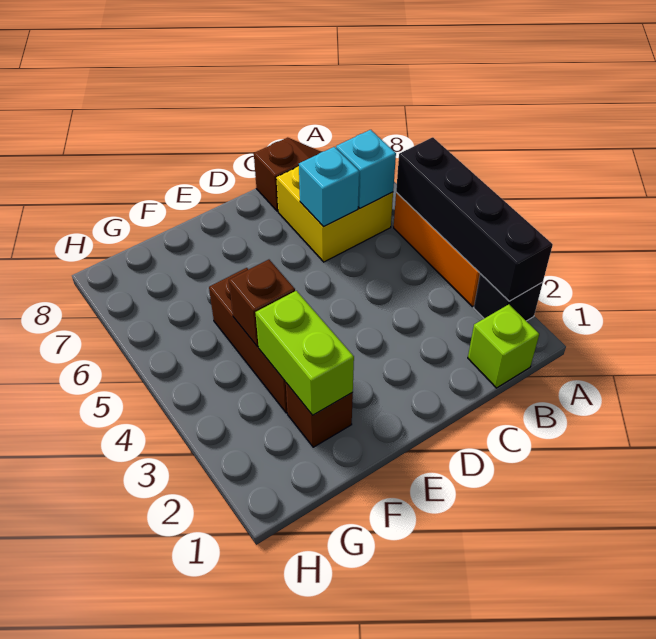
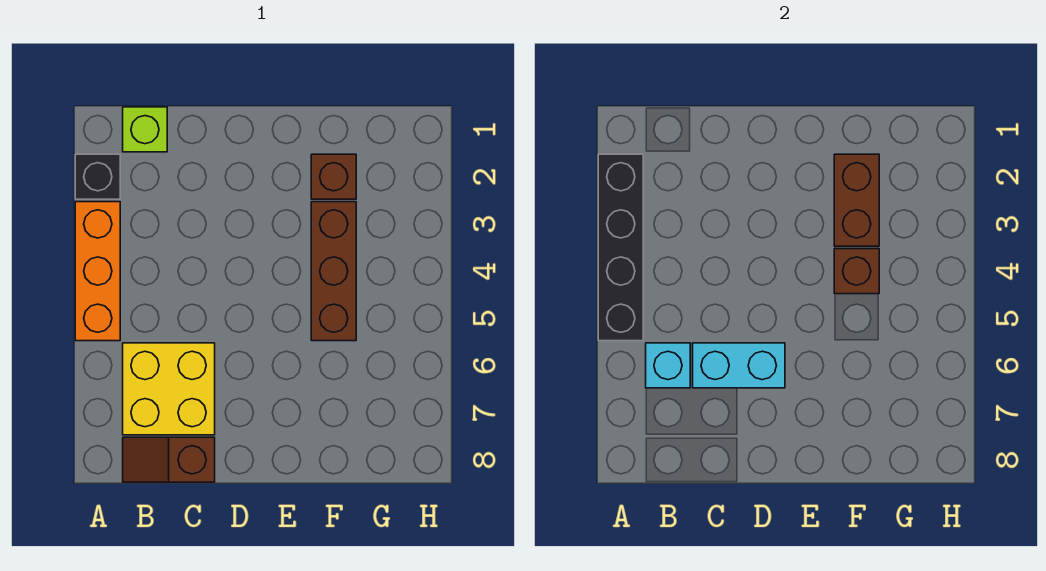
cyan 1x1 brick [299,147,359,227] -> cyan 1x2 brick [693,343,785,388]
lime 1x2 brick [255,291,354,415] -> brown 1x2 brick [834,154,879,246]

